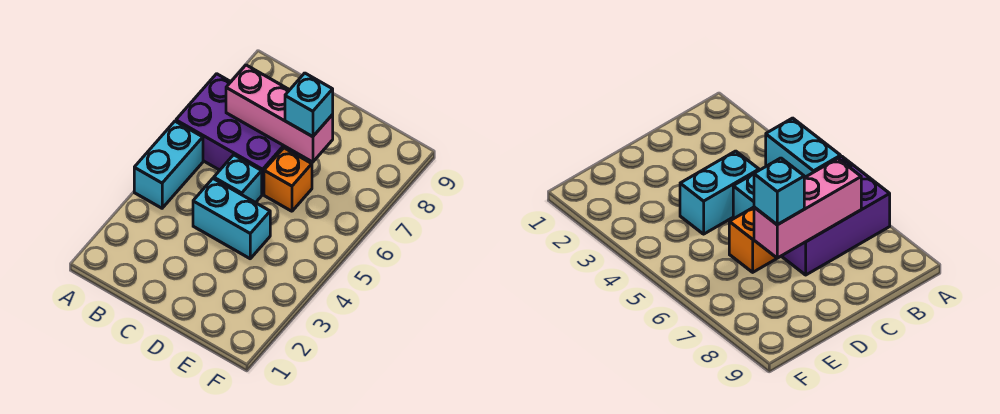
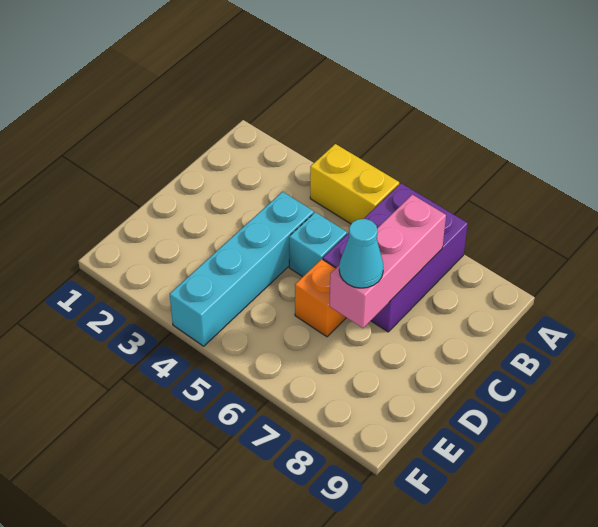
cyan 1x2 brick [134,121,203,208] -> yellow 1x2 brick [310,144,399,224]
cyan 1x2 brick [193,179,270,259] -> cyan 1x4 brick [170,192,314,346]
cyan 1x1 brick [285,73,333,137] -> cyan 1x1 cone [339,219,383,288]

